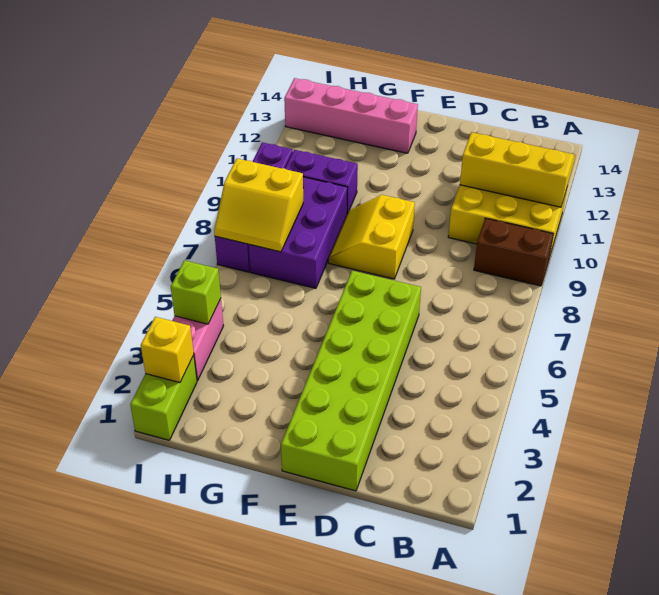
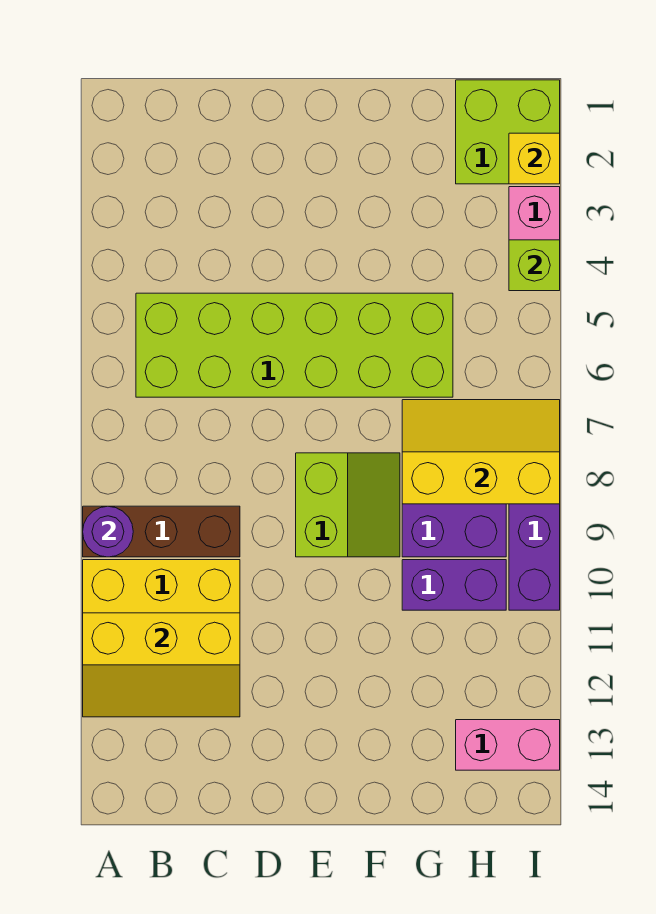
brown 1x2 brick [474,218,553,286] -> brown 1x3 brick [83,506,240,557]
none -> purple 1x1 round brick [83,506,133,557]
lime 2x6 brick [281,271,421,491] -> lime 2x6 brick turned to [136,293,453,397]
yellow 2x2 slope [329,195,415,279] -> lime 2x2 slope [296,453,400,557]
pink 1x4 brick [284,78,418,153] -> pink 1x2 brick [456,720,560,770]
yellow 2x2 slope [214,159,303,252] -> yellow 2x3 slope [402,400,560,504]
lime 1x2 brick [130,355,197,440] -> lime 2x2 brick [456,80,560,184]

